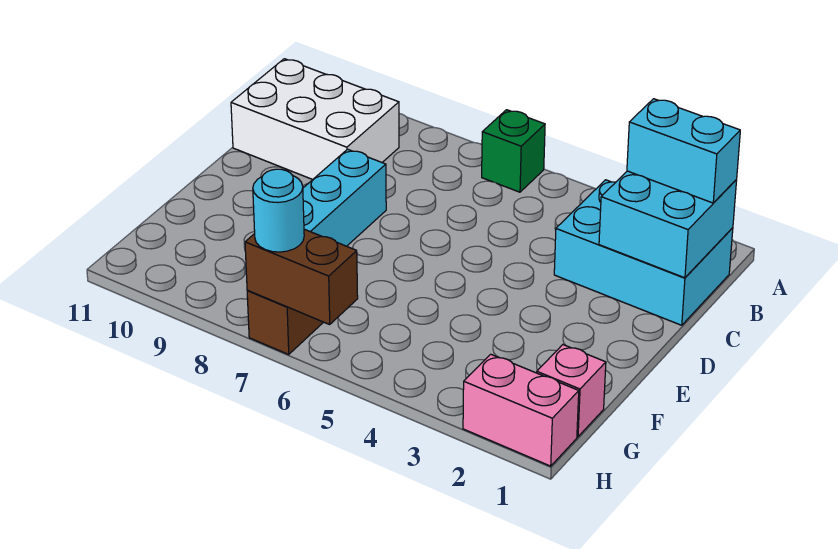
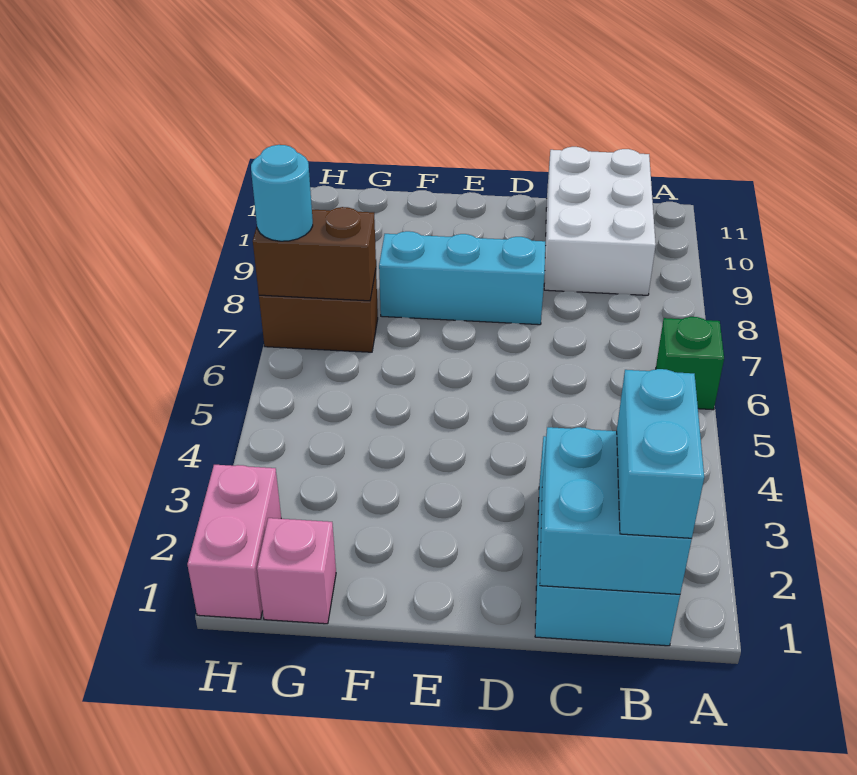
brown 1x2 brick [245,229,358,324] -> brown 1x2 brick turned to [253,207,376,301]

